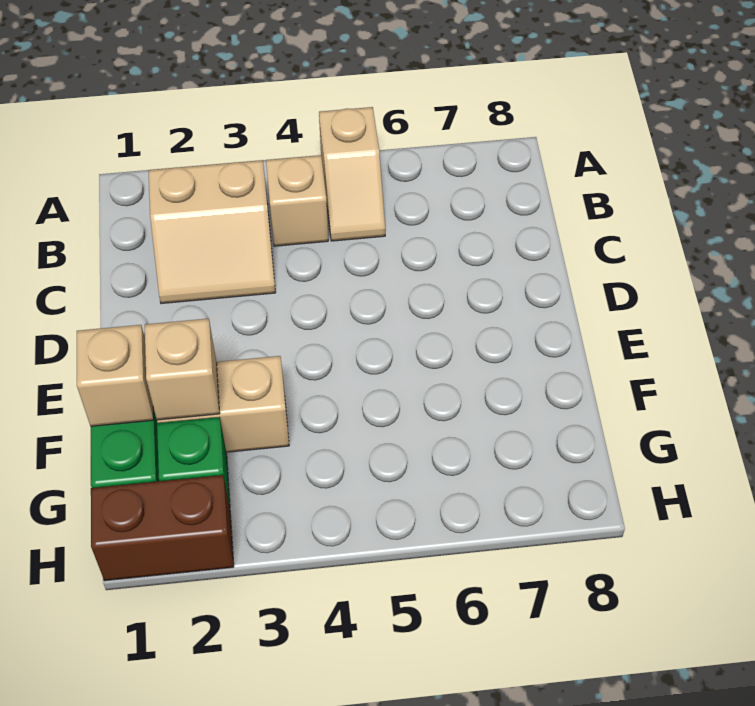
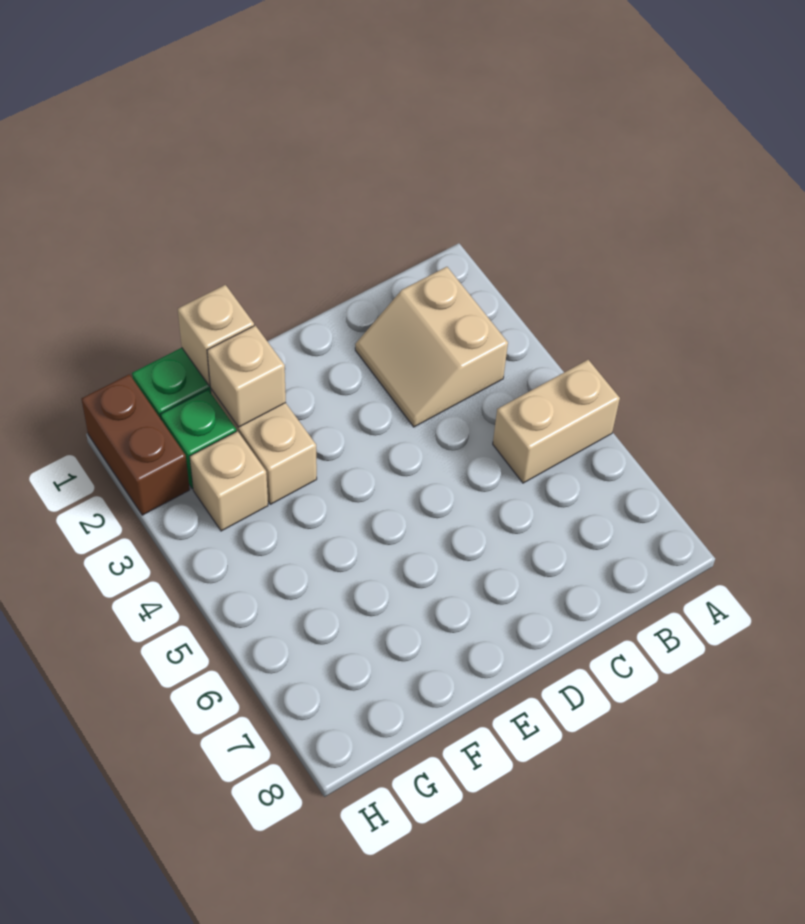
tan 1x2 slope [319,107,385,241] -> tan 1x2 brick [493,360,620,483]
tan 1x1 brick [266,155,328,246] -> tan 1x1 brick moved to [190,431,268,531]

